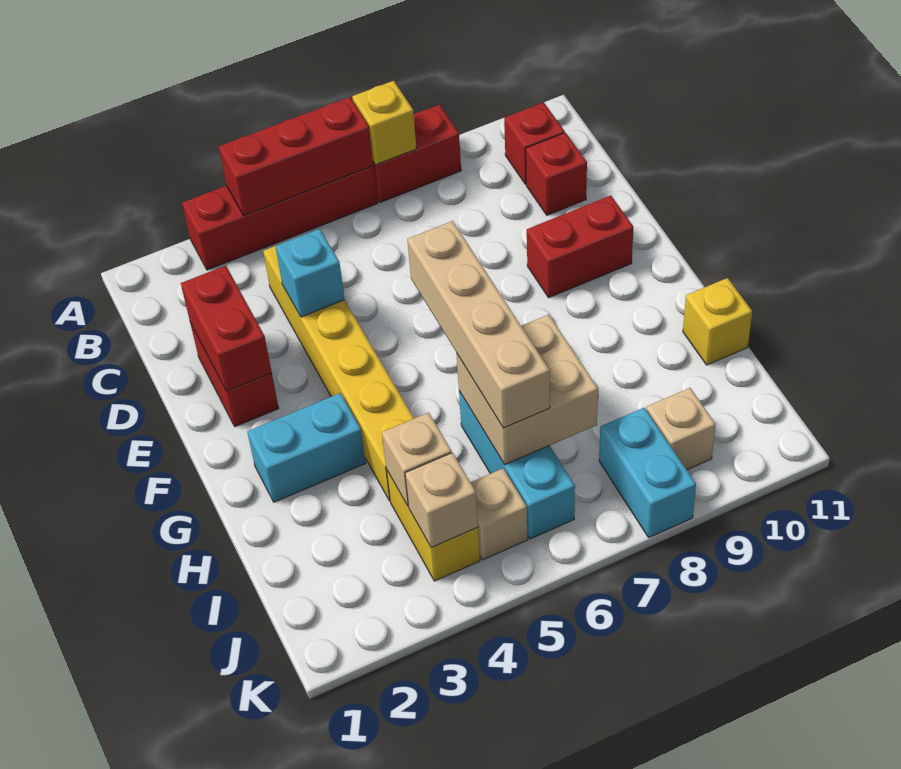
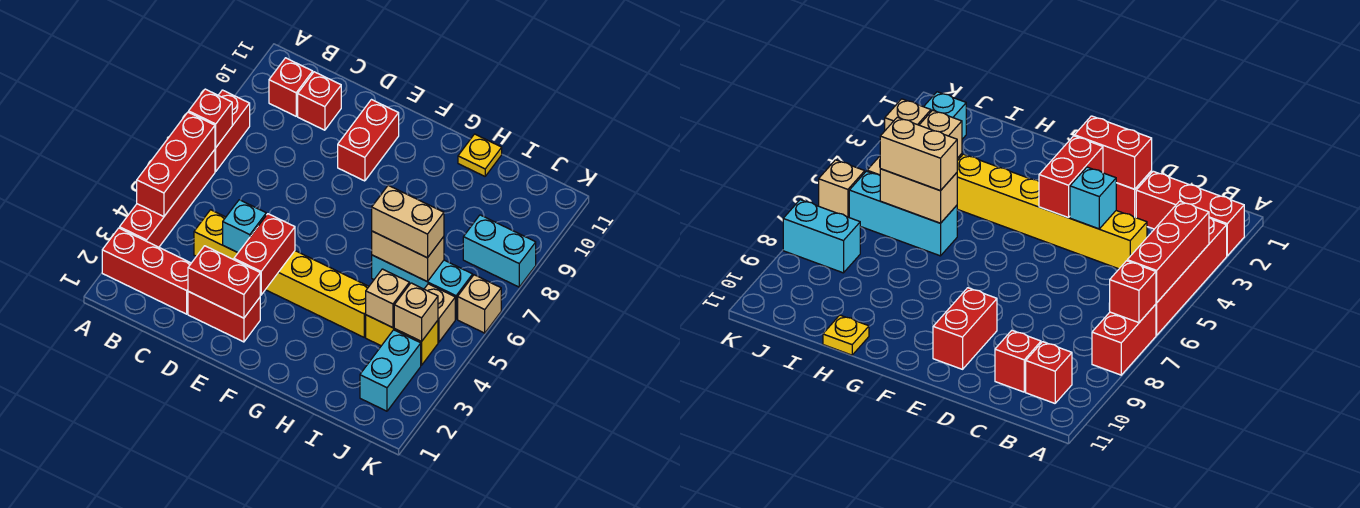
none -> red 1x3 brick [102,228,191,314]
yellow 1x1 brick [352,81,416,165] -> red 1x1 brick [189,89,232,148]
none -> red 1x2 brick [234,214,295,295]
tan 1x4 brick [407,221,550,428] -> tan 1x2 brick [372,185,444,258]
cyan 1x2 brick [247,393,366,502] -> cyan 1x2 brick moved to [360,330,421,411]
tan 2x2 brick [456,315,598,464] -> tan 1x2 brick [372,231,444,282]
yellow 1x1 brick [683,278,752,365] -> yellow 1x1 plate [458,134,502,176]
tan 1x1 brick [647,388,716,470] -> tan 1x1 brick moved to [458,275,501,333]

